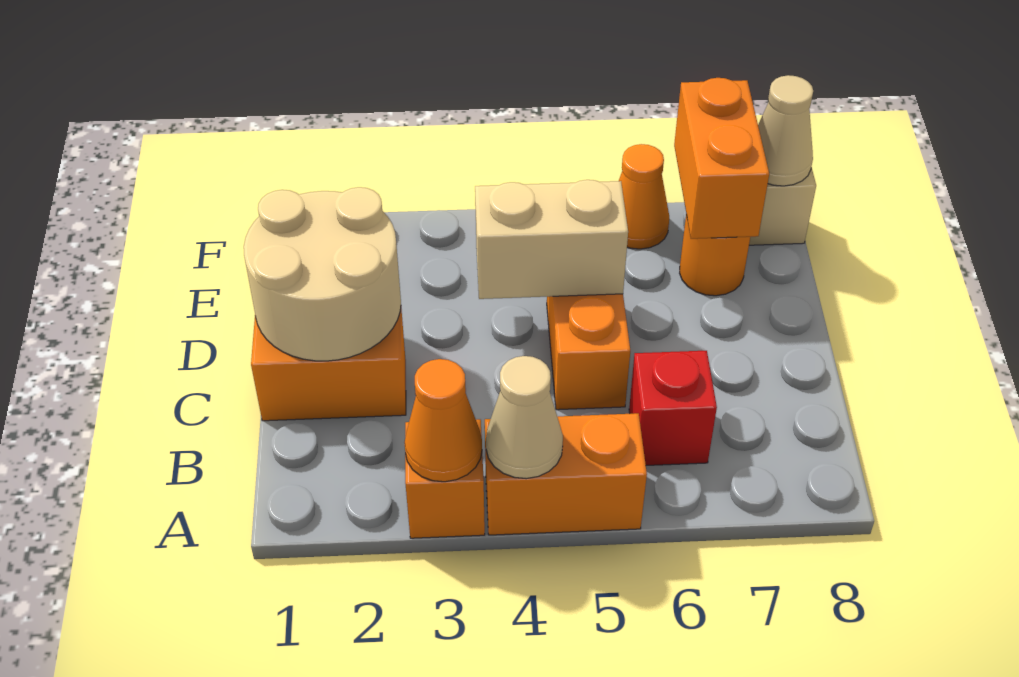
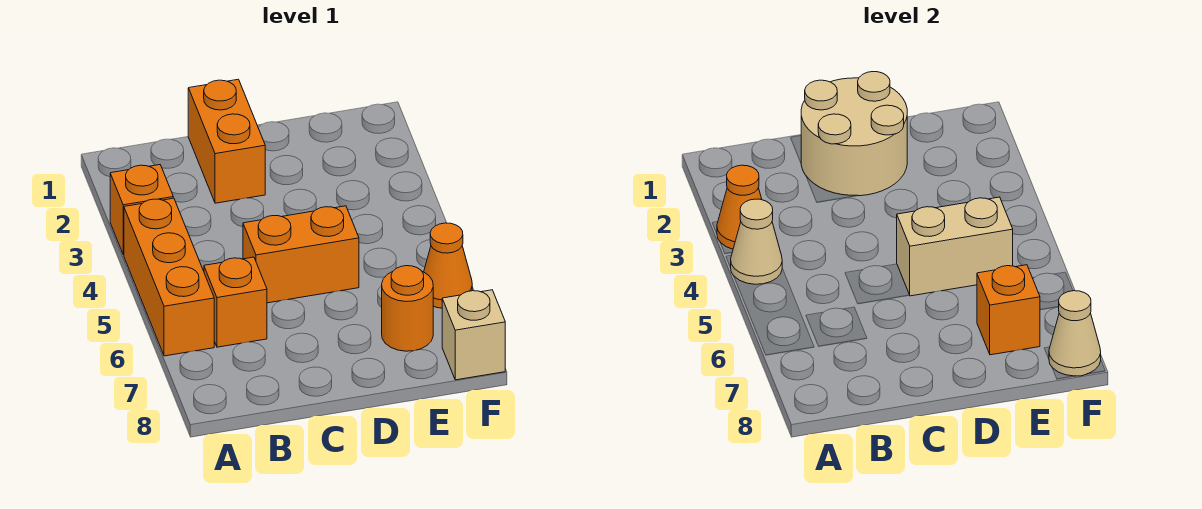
orange 1x2 brick [485,413,647,535] -> orange 1x3 brick [124,198,214,356]
red 1x1 brick [629,351,717,465] -> orange 1x1 brick [204,257,267,347]
tan 1x2 brick [475,180,628,299] -> tan 1x2 brick turned to [897,197,1013,296]
orange 1x2 brick [674,78,769,239] -> orange 1x1 brick [977,265,1040,355]

